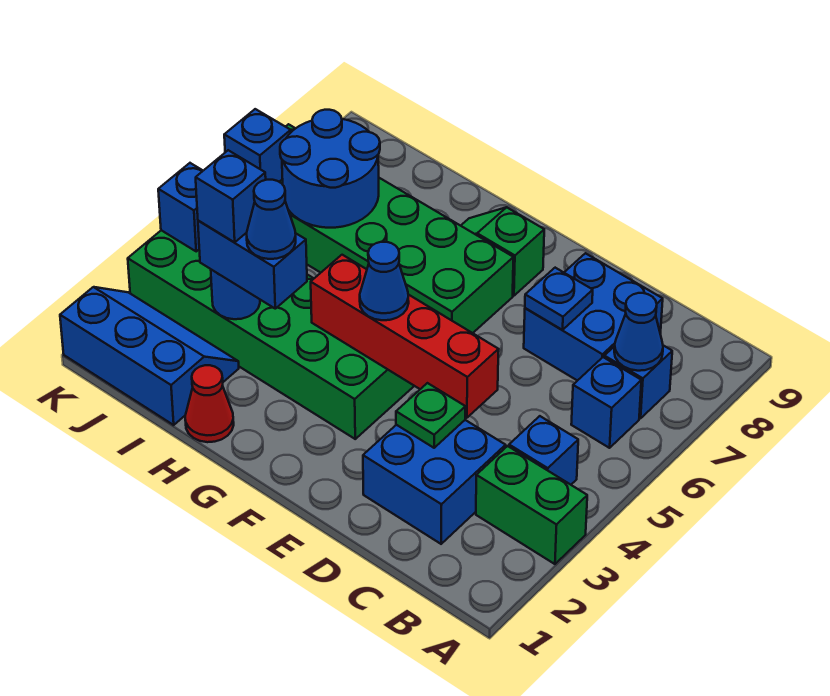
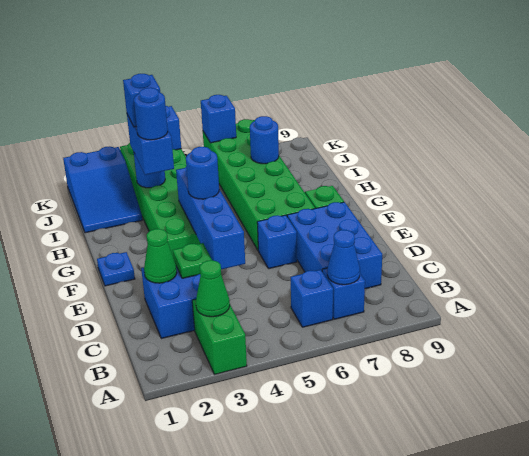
none -> green 1x1 cone [196,260,230,317]
blue 1x1 brick [509,416,578,485] -> blue 1x1 brick moved to [257,215,297,269]
blue 2x2 brick [524,253,663,381] -> blue 2x3 brick [287,202,382,289]
none -> green 1x1 cone [144,229,177,283]
red 1x4 brick [311,255,499,418] -> blue 1x4 brick [176,167,245,269]
blue 1x1 plate [525,268,593,330] -> blue 1x1 plate moved to [97,252,135,286]
blue 1x1 cone [360,242,409,320] -> blue 1x1 round brick [186,147,219,199]
red 1x1 cone [185,365,234,442] -> none
blue 1x1 cone [247,180,296,259] -> blue 1x1 round brick [134,88,168,140]
blue 2x3 slope [60,287,239,425] -> blue 2x3 slope turned to [63,147,142,233]
blue 2x2 round brick [280,110,380,228] -> blue 1x1 round brick [250,116,279,164]

